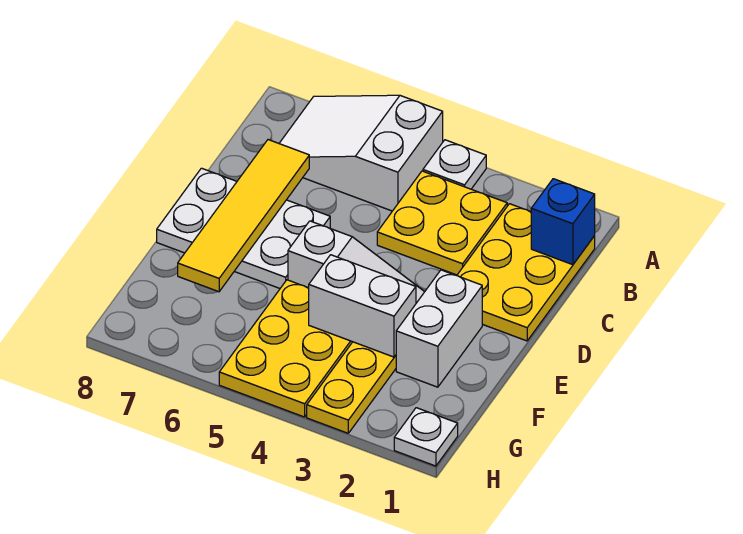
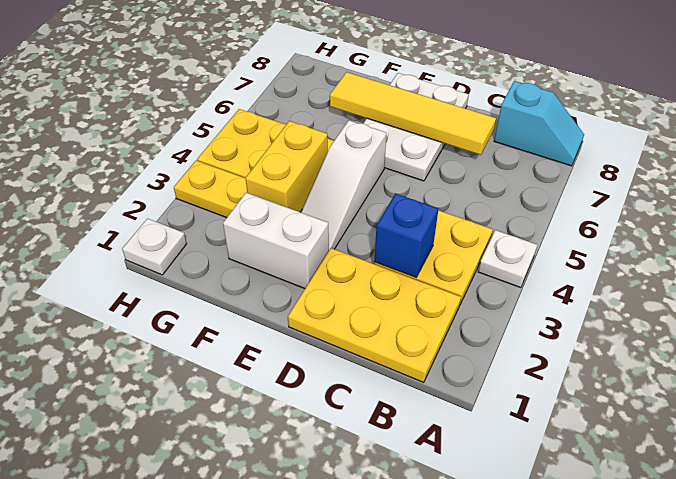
white 2x3 slope [279,95,443,211] -> none
none -> cyan 1x2 slope [494,81,584,166]
blue 1x1 brick [531,179,595,265] -> blue 1x1 brick moved to [374,194,438,277]
white 1x2 brick [309,255,416,357] -> yellow 1x2 brick [245,121,328,212]

